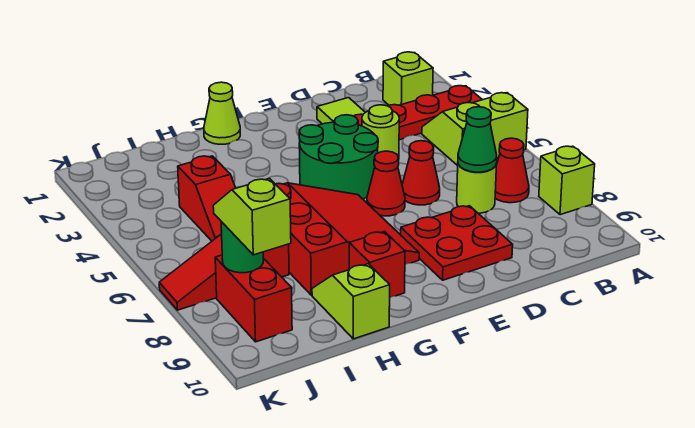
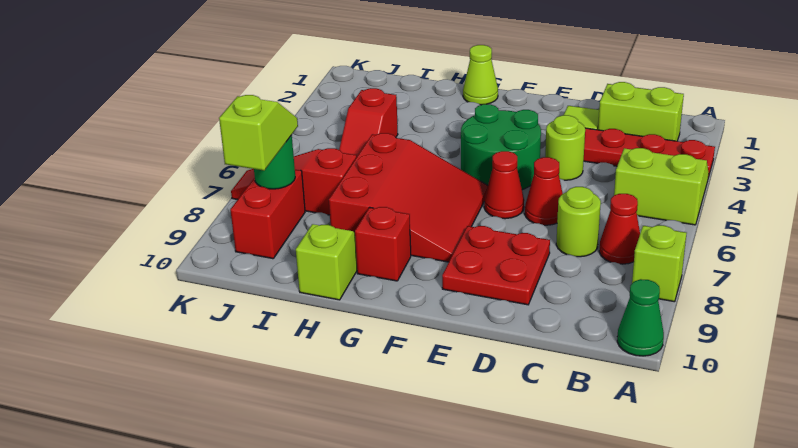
lime 1x1 brick [383,52,433,105] -> lime 1x2 brick [598,82,684,141]
green 1x1 cone [458,107,497,172] -> green 1x1 cone moved to [617,279,664,356]

